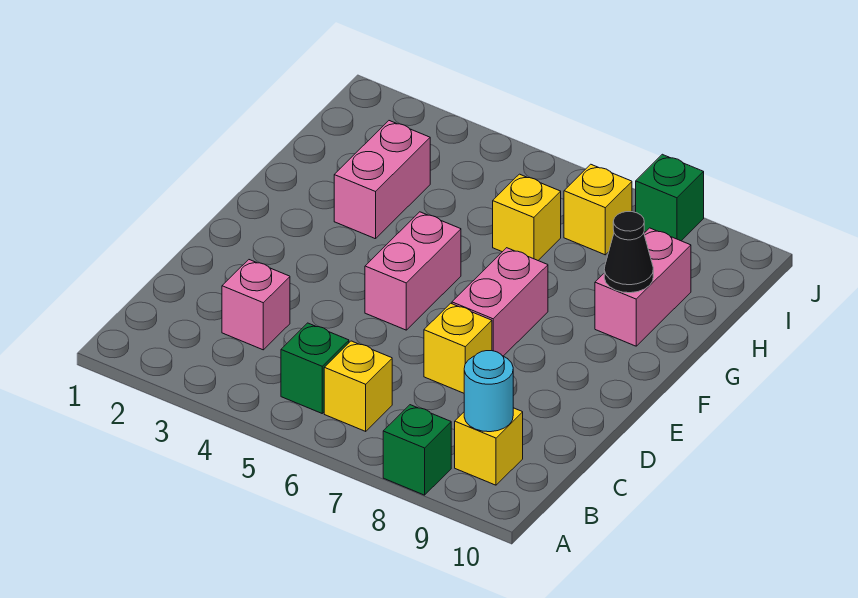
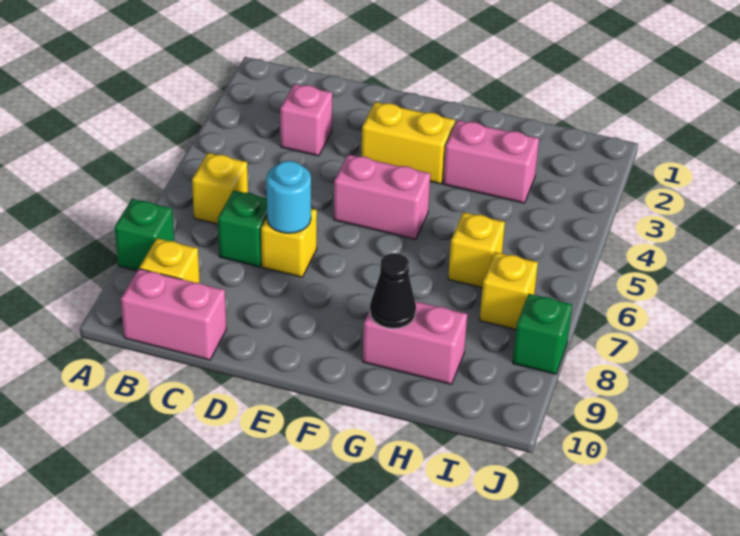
green 1x1 brick [281,323,349,413] -> green 1x1 brick moved to [218,190,267,267]
cyan 1x1 round brick [464,351,513,432] -> cyan 1x1 round brick moved to [266,161,311,233]
none -> yellow 1x2 brick [361,102,455,184]
pink 1x2 brick [452,248,548,356] -> pink 1x2 brick moved to [121,269,226,360]

